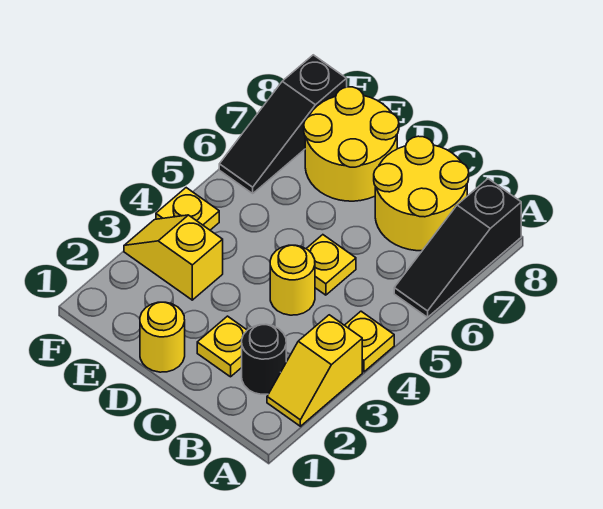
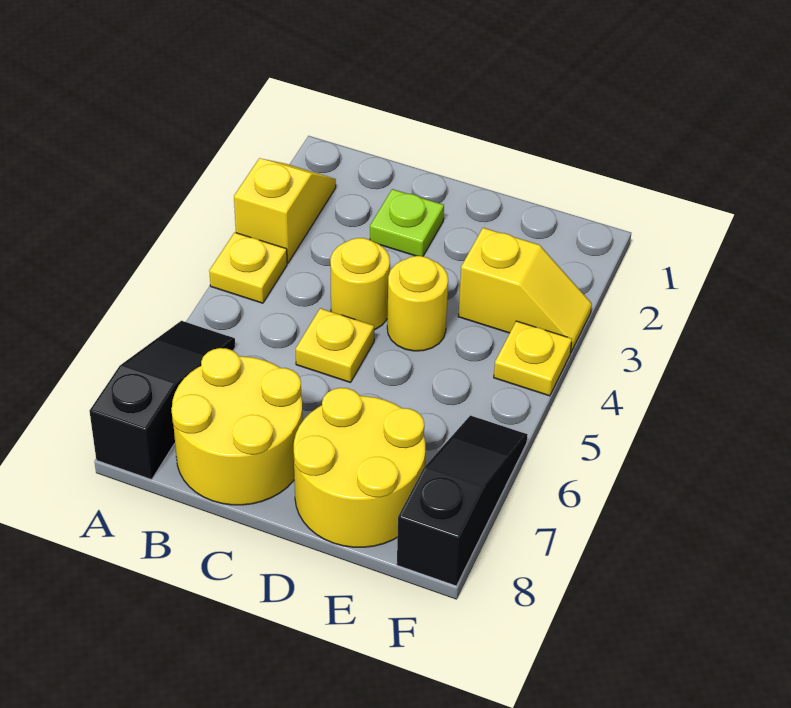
black 1x1 round brick [242,324,286,394] -> none
yellow 1x1 plate [197,316,247,377] -> lime 1x1 plate [370,189,444,256]
yellow 1x1 round brick [140,302,185,372] -> yellow 1x1 round brick moved to [387,256,448,351]

